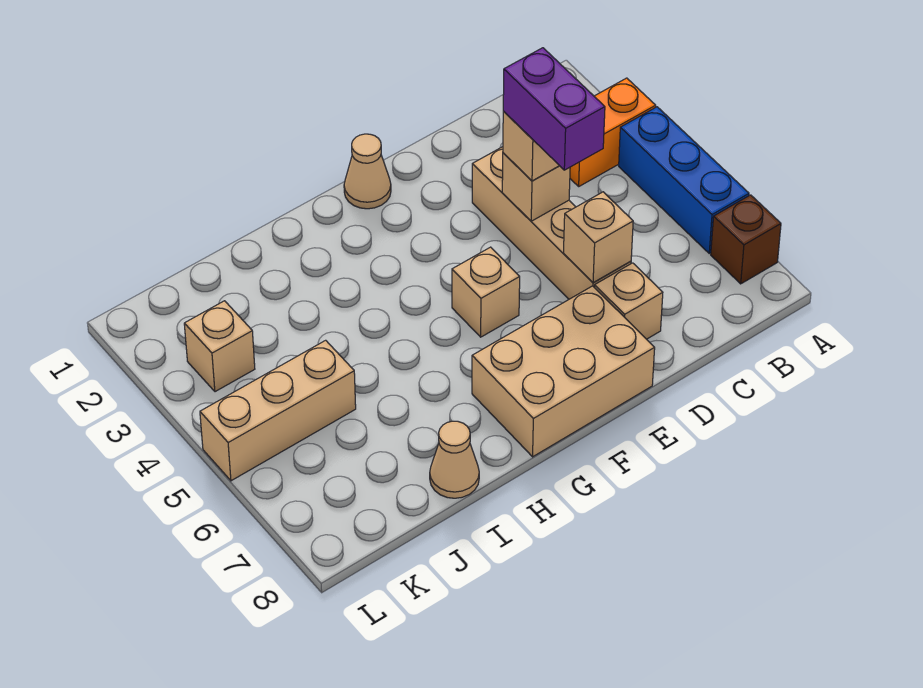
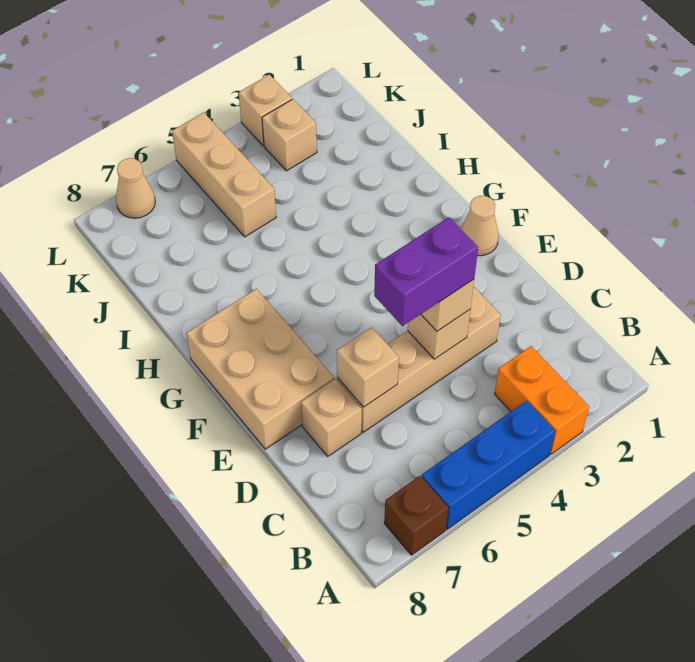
tan 1x1 brick [452,247,520,337] -> tan 1x1 brick moved to [239,75,292,146]
tan 1x1 cone [430,421,479,498] -> tan 1x1 cone moved to [116,158,155,218]

